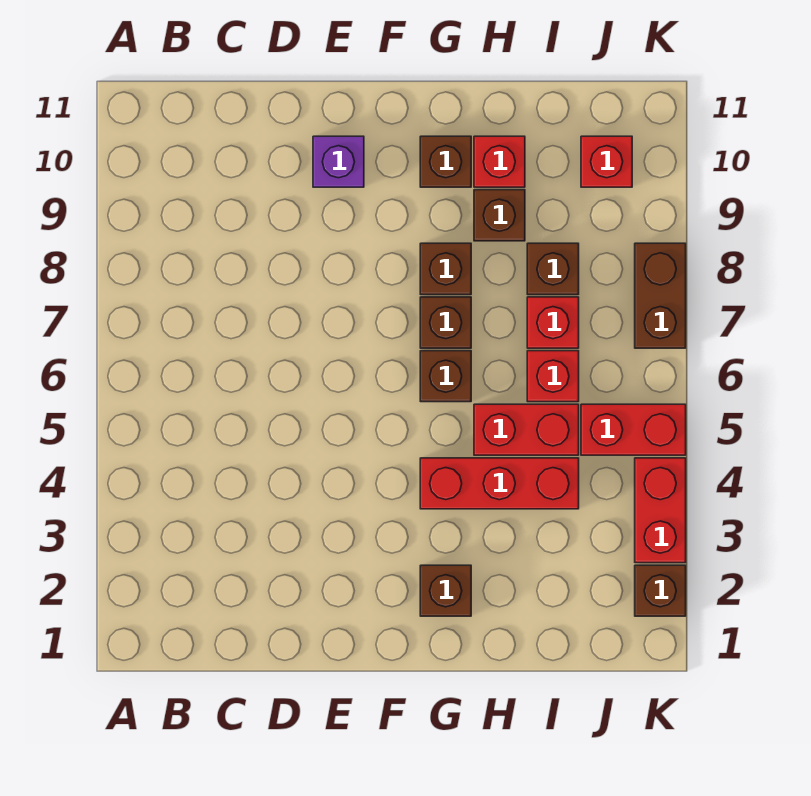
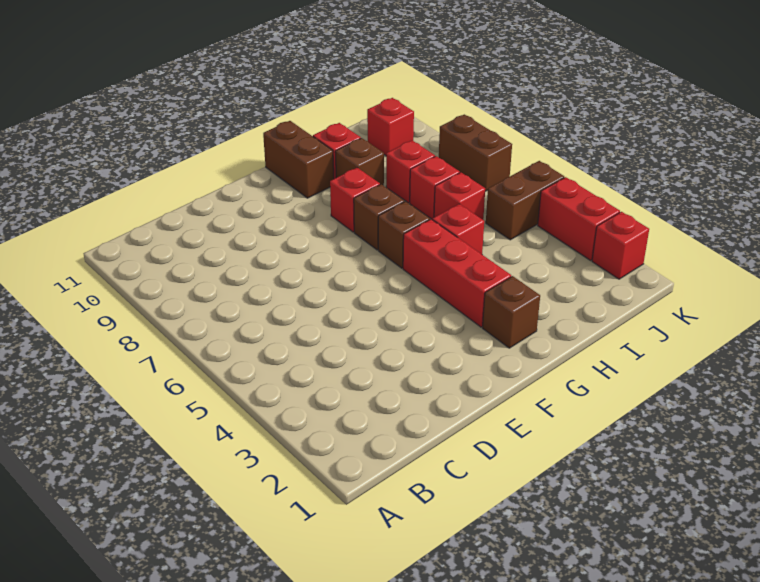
purple 1x1 brick [313,136,364,187] -> none
red 1x3 brick [420,458,579,509] -> red 1x3 brick turned to [403,219,511,327]
brown 1x1 brick [420,243,471,295] -> red 1x1 brick [330,168,380,232]
brown 1x1 brick [420,136,471,187] -> brown 1x2 brick [263,121,334,198]
red 1x2 brick [474,404,579,455] -> red 1x1 brick [432,204,484,254]
brown 1x1 brick [527,243,579,295] -> red 1x1 brick [386,140,435,203]
red 1x2 brick [581,404,686,455] -> brown 1x2 brick [486,161,564,240]
brown 1x1 brick [635,565,686,616] -> red 1x1 brick [592,212,649,279]

